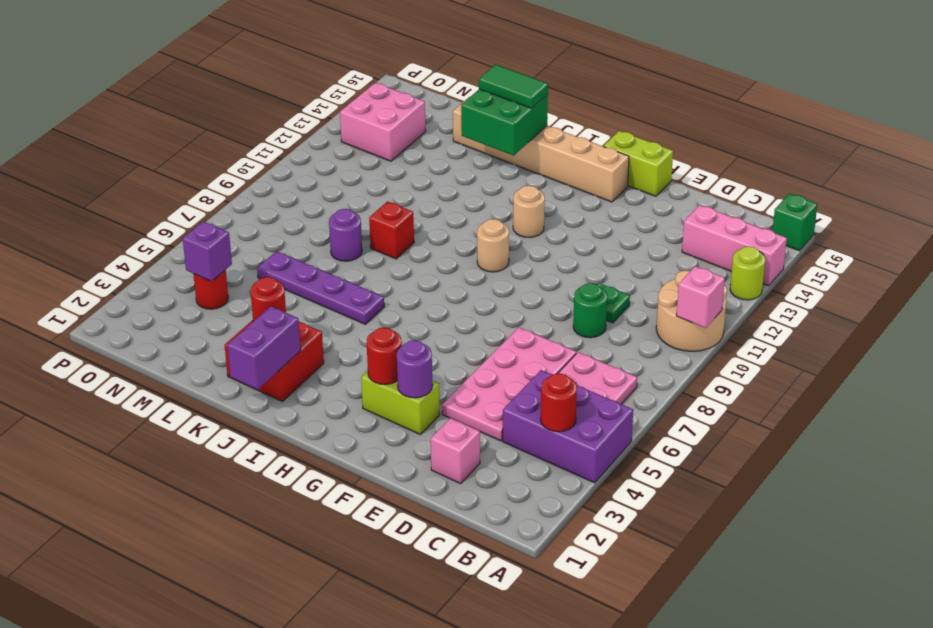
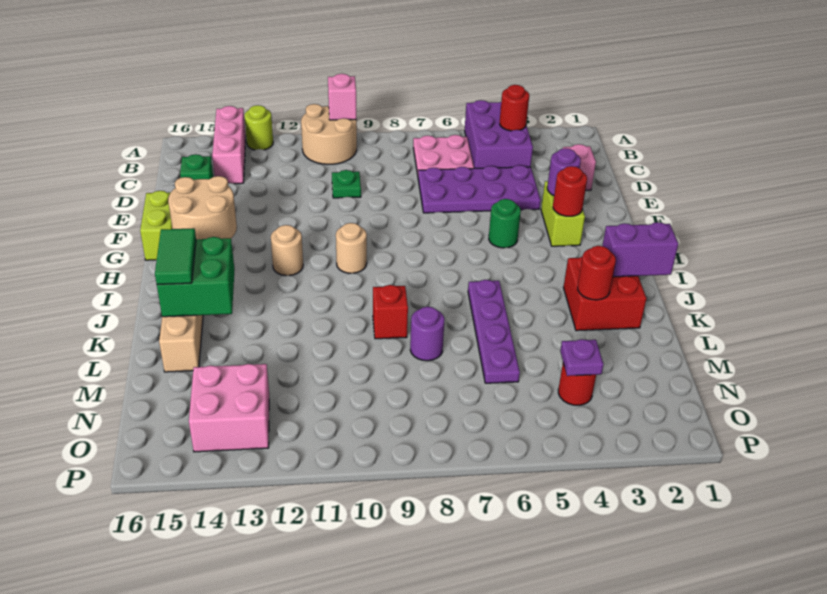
green 1x1 brick [773,193,817,251] -> green 1x1 brick moved to [180,154,213,180]
pink 2x4 plate [442,327,576,441] -> purple 2x4 plate [418,165,541,213]
green 1x1 round brick [573,283,607,338] -> green 1x1 round brick moved to [489,199,521,248]
none -> tan 2x2 round brick [168,176,237,239]
purple 1x1 brick [183,221,232,281] -> purple 1x1 plate [560,339,603,376]

